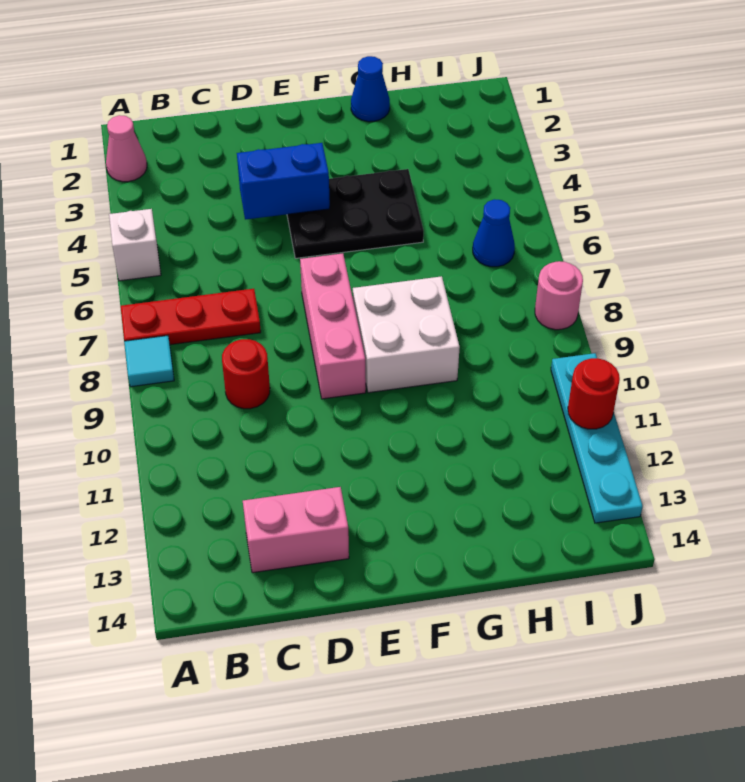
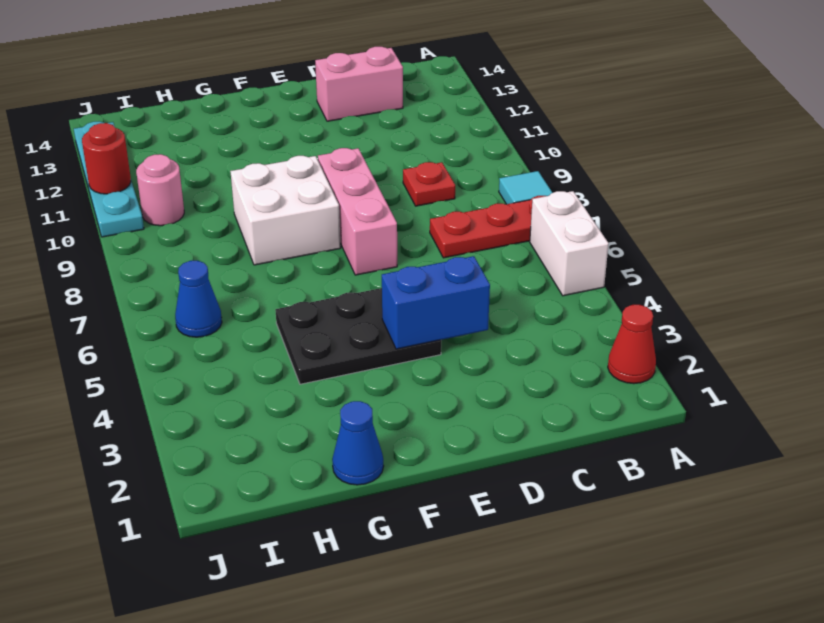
pink 1x1 cone [106,115,147,182] -> red 1x1 cone [608,305,656,384]
white 1x1 brick [109,209,161,281] -> white 1x2 brick [530,191,609,296]
red 1x1 round brick [222,339,270,409] -> red 1x1 plate [403,162,455,206]
pink 1x1 round brick [535,261,583,330] -> pink 1x1 round brick moved to [136,154,184,226]

